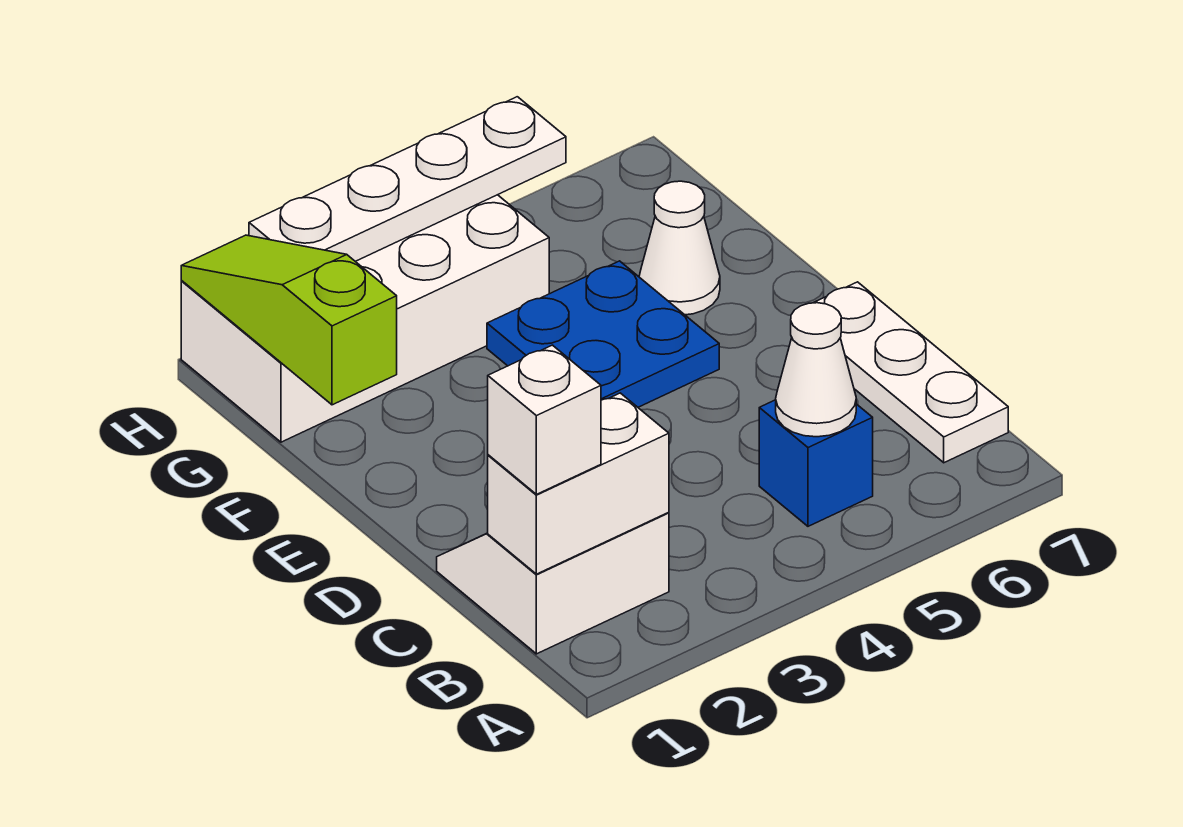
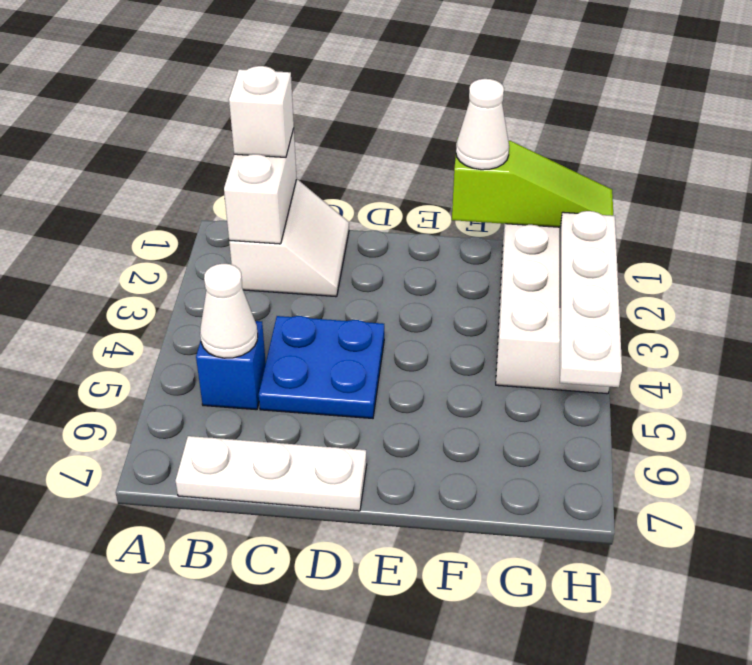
blue 2x2 plate [487,261,719,407] -> blue 2x2 plate moved to [259,316,384,418]
white 1x1 cone [639,181,720,315] -> white 1x1 cone moved to [456,79,509,170]

